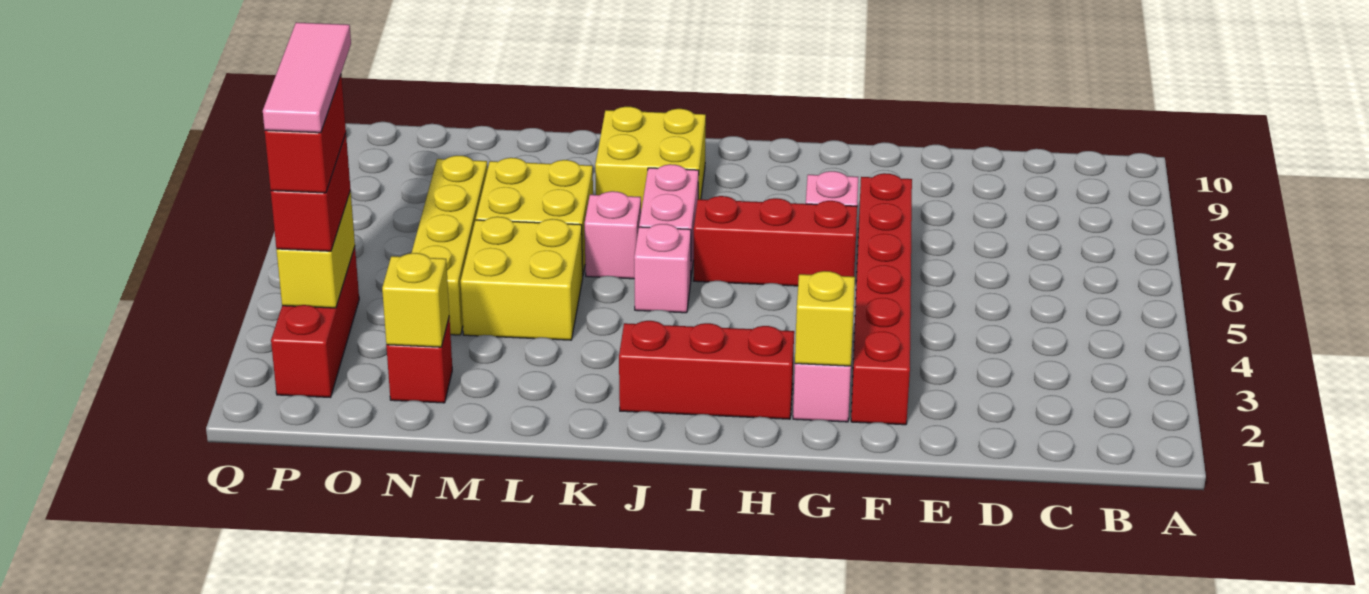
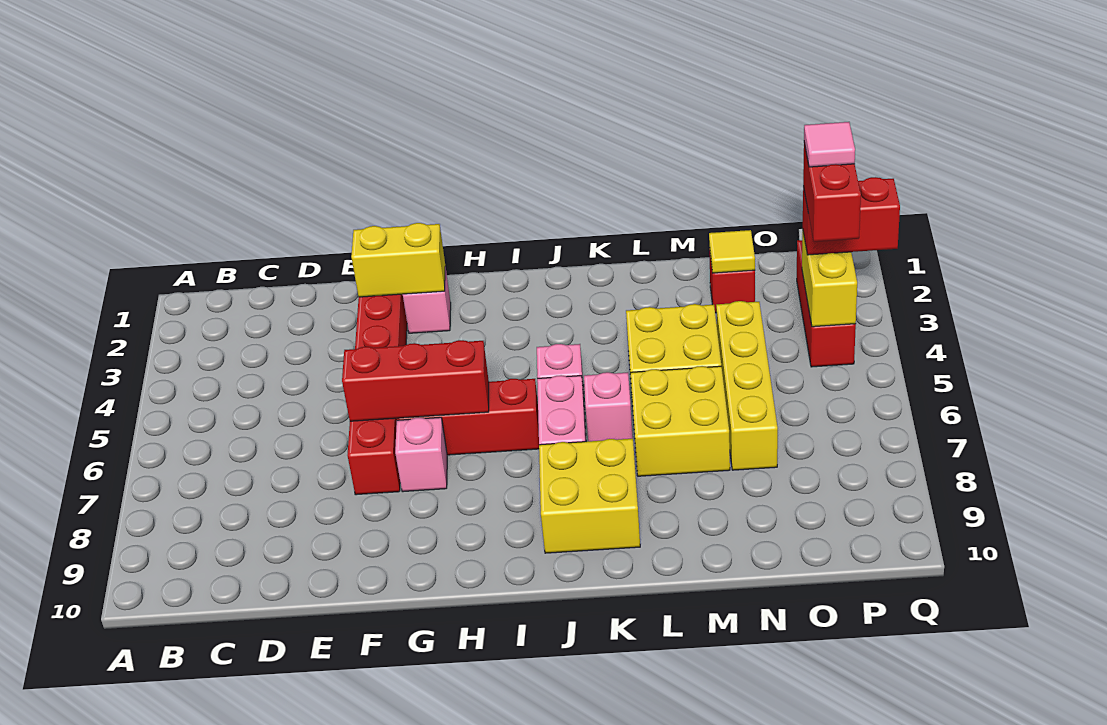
yellow 1x1 brick [795,271,855,366] -> yellow 1x2 brick [351,223,445,297]
red 1x3 brick [619,321,794,419] -> red 1x3 brick moved to [342,340,489,421]
yellow 1x1 brick [382,253,449,347] -> yellow 1x1 tile [709,230,755,273]
red 1x2 brick [271,134,351,251] -> red 1x2 brick turned to [803,177,900,255]
pink 1x3 tile [263,22,351,133] -> pink 1x1 tile [804,122,855,167]

